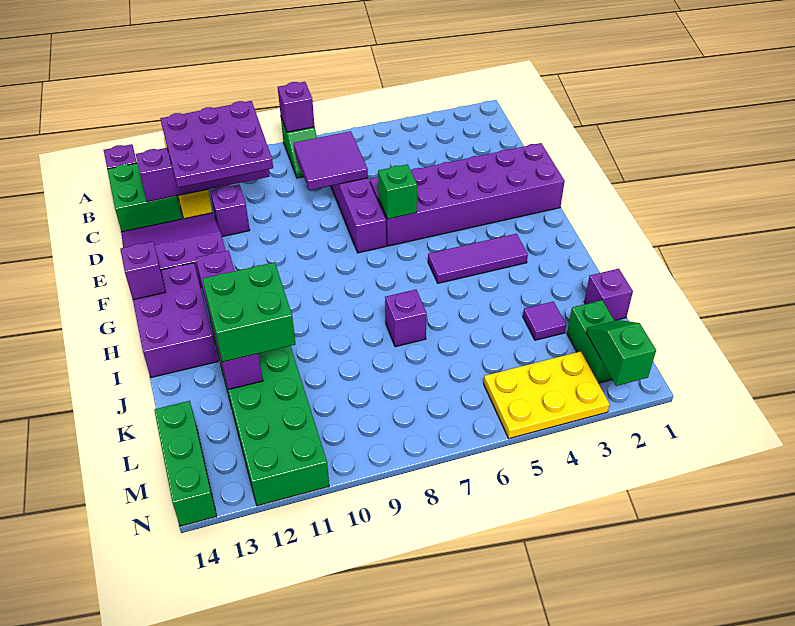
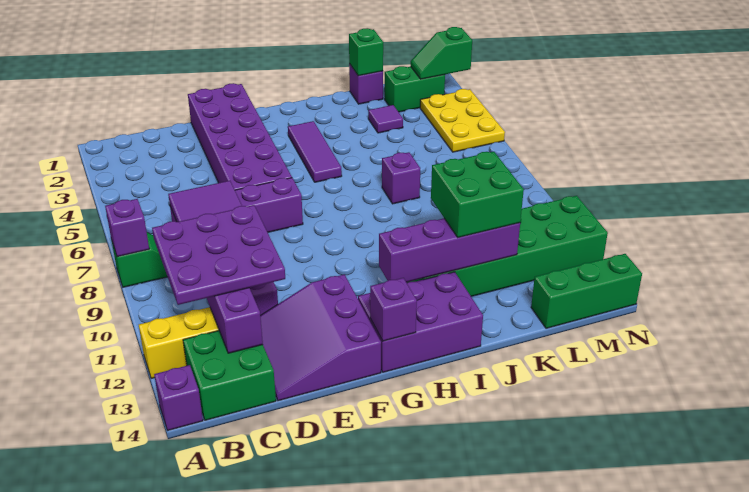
green 1x1 brick [378,164,417,219] -> green 1x1 brick moved to [349,28,383,76]

